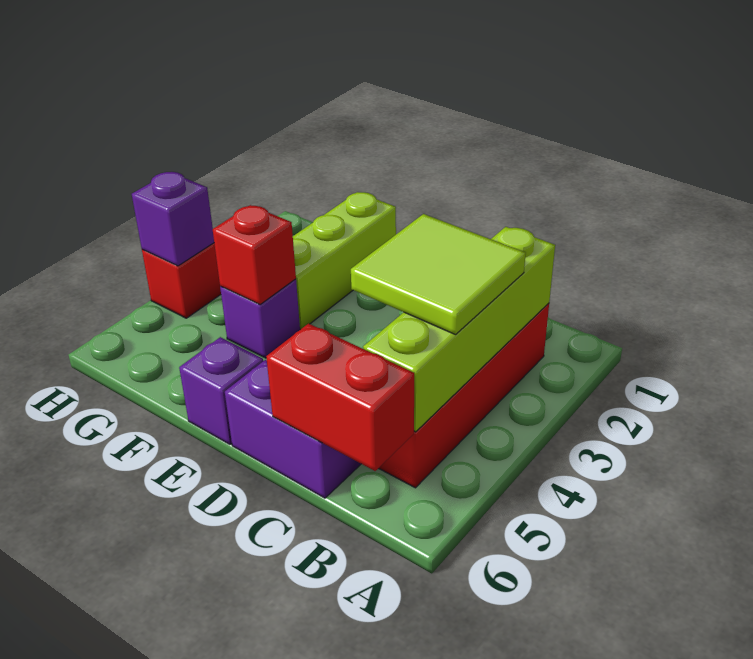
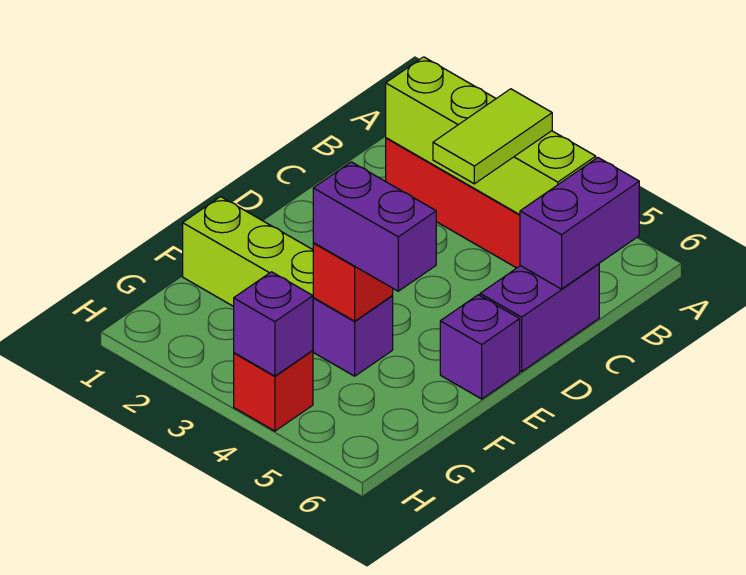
lime 2x2 tile [351,214,526,335] -> lime 1x2 tile [433,89,552,184]
red 1x2 brick [266,324,414,471] -> purple 1x2 brick [520,158,639,289]
none -> purple 1x2 brick [313,162,436,291]

